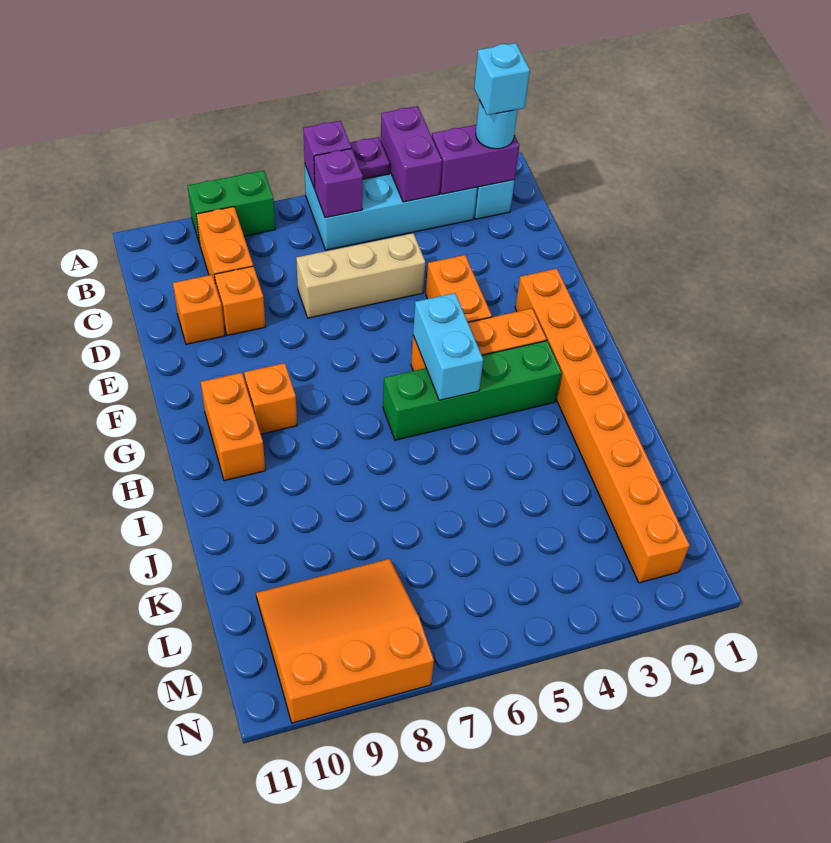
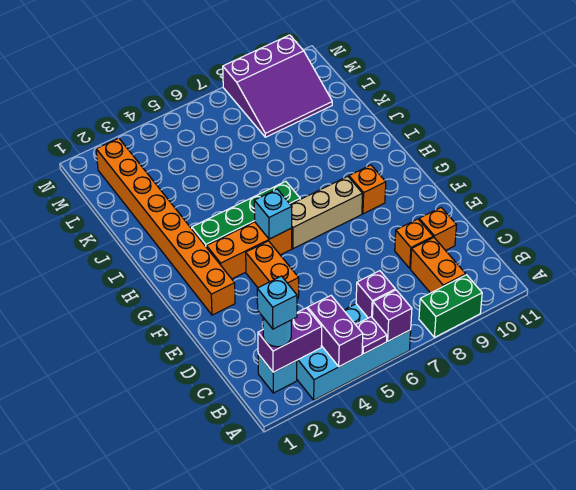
tan 1x3 brick [296,233,425,318] -> tan 1x3 brick moved to [290,176,363,249]
cyan 1x2 brick [413,293,483,400] -> cyan 1x1 brick [254,189,292,239]
orange 1x2 brick [201,373,265,481] -> none
orange 3x3 slope [256,559,434,723] -> purple 3x3 slope [223,35,332,137]

